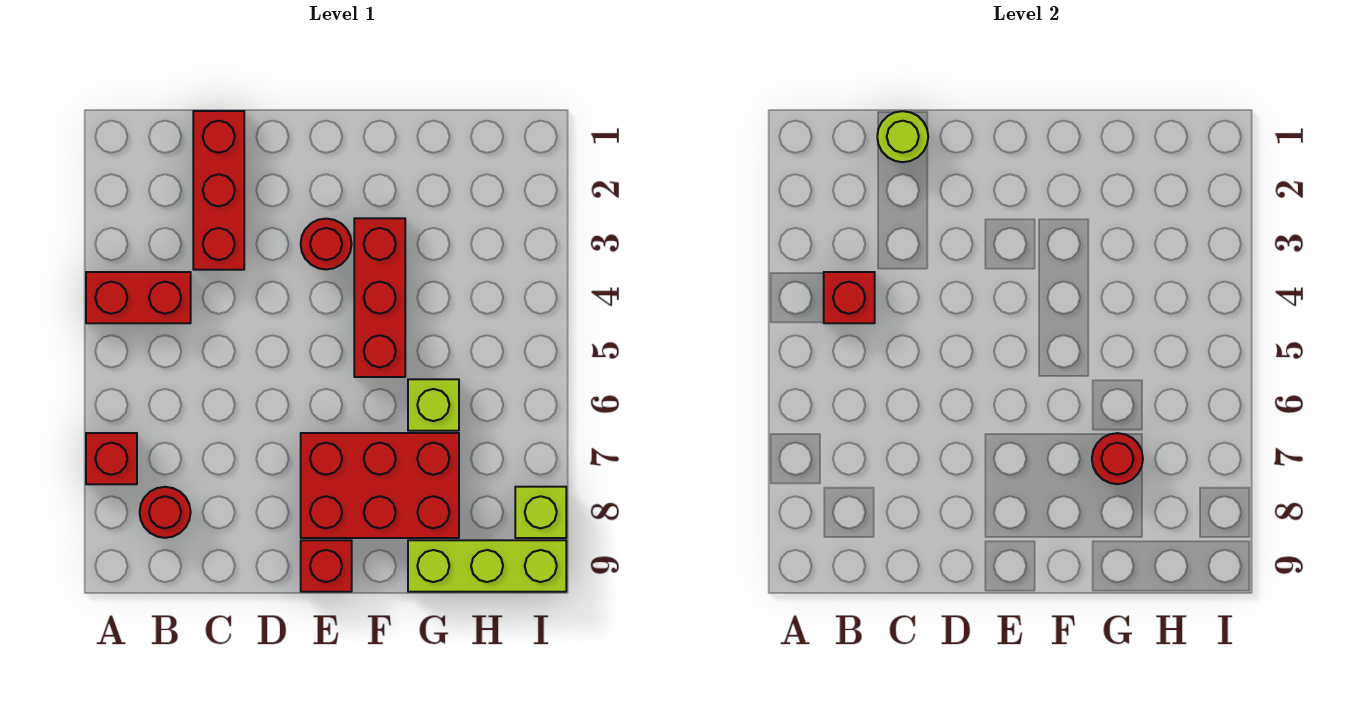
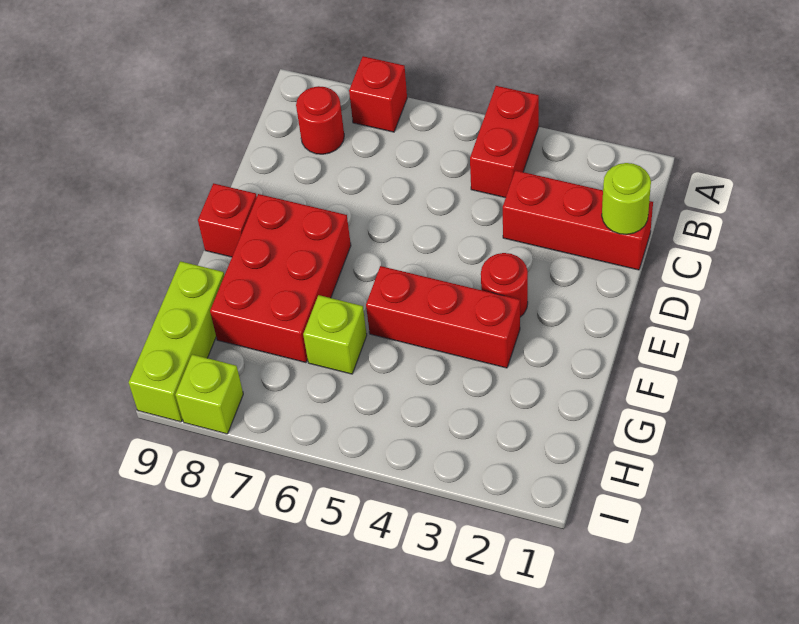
red 1x1 brick [824,272,875,323] -> none
red 1x1 round brick [1092,433,1143,484] -> none

